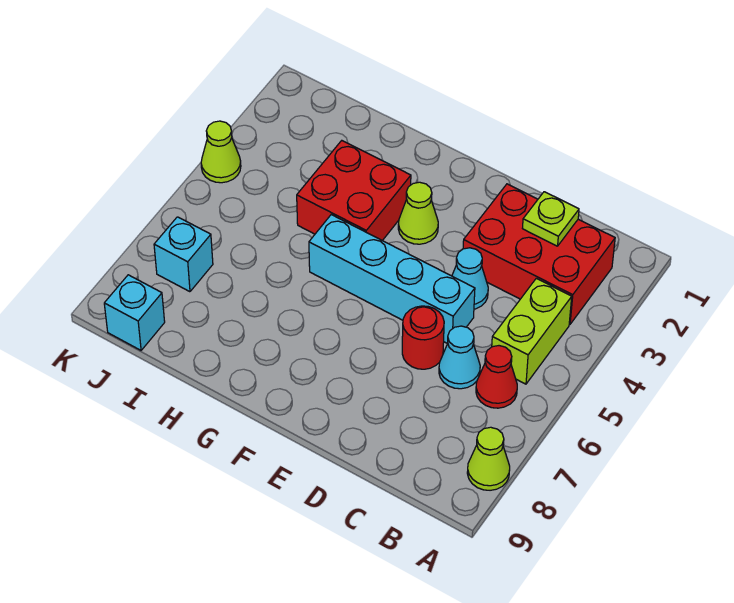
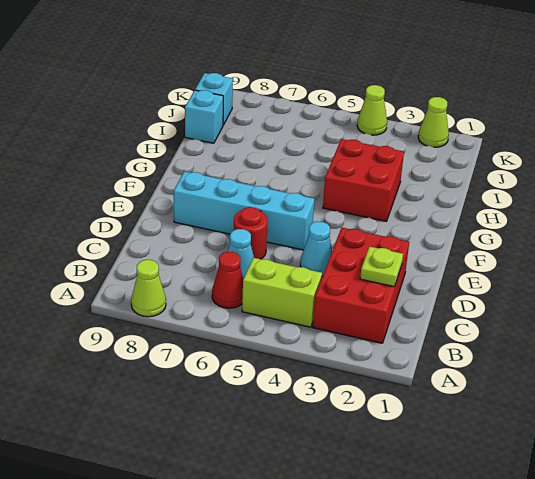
cyan 1x4 brick [309,215,475,343] -> cyan 1x4 brick turned to [174,171,314,250]
lime 1x1 cone [398,182,438,244] -> lime 1x1 cone moved to [418,97,449,147]
cyan 1x1 brick [154,217,213,292] -> cyan 1x1 brick moved to [185,90,223,143]

